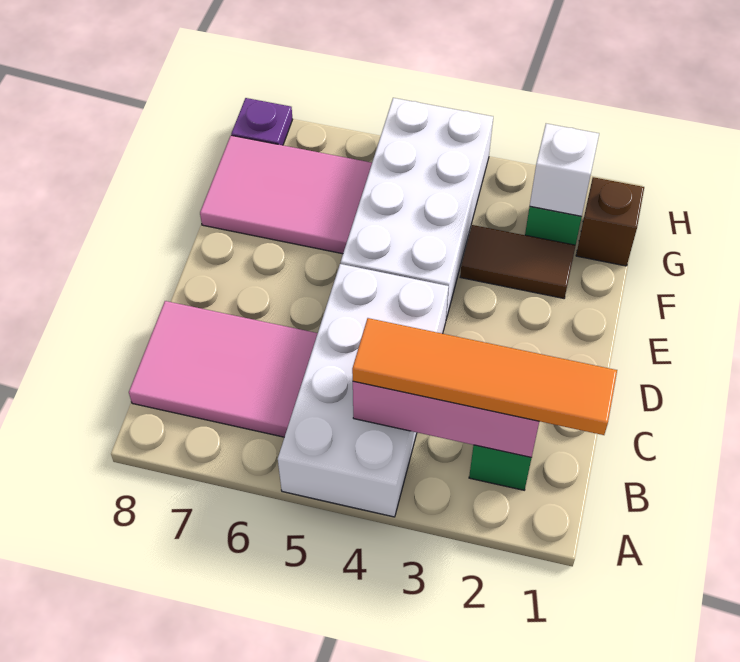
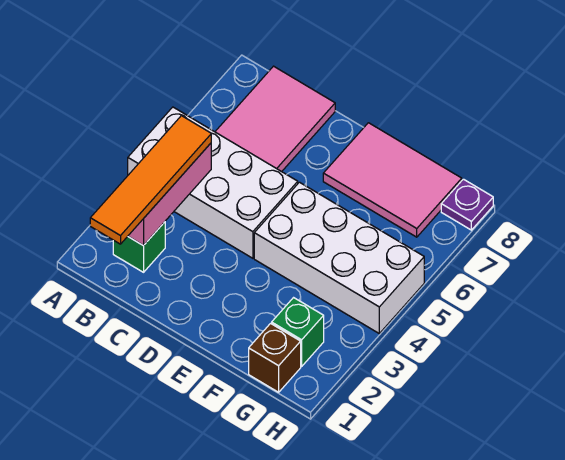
brown 1x2 tile [460,225,576,298] -> none
pink 2x3 tile [200,135,372,254] -> pink 2x3 tile turned to [323,123,462,237]
white 1x1 brick [530,124,599,217] -> none

